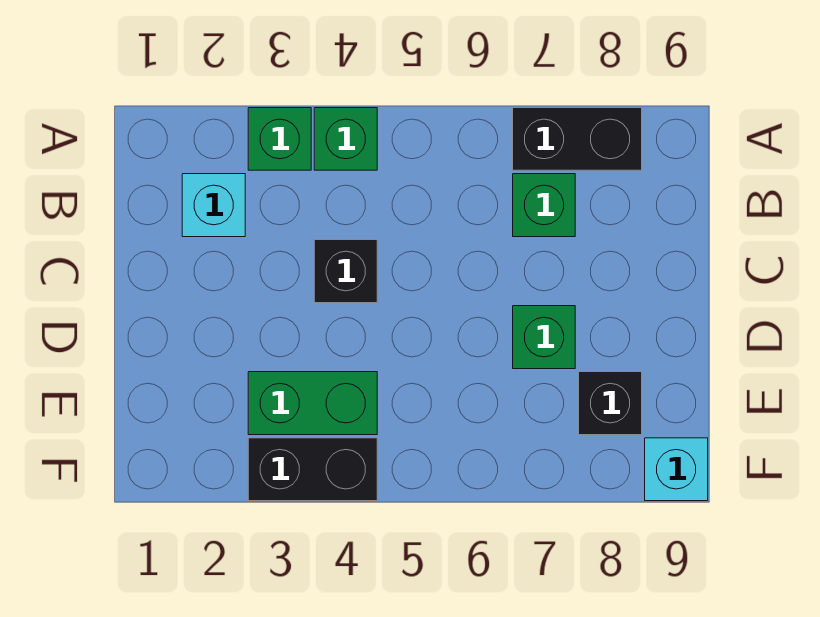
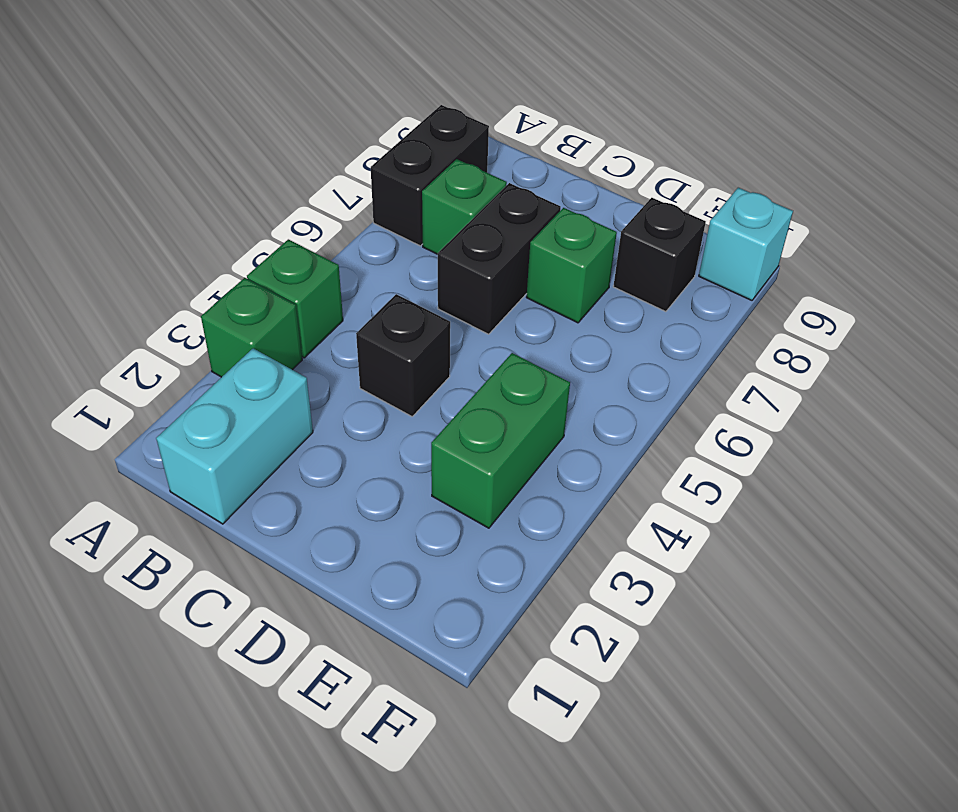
cyan 1x1 brick [182,174,245,237] -> cyan 1x2 brick [156,348,313,524]
black 1x2 brick [248,438,377,501] -> black 1x2 brick moved to [438,183,561,334]

